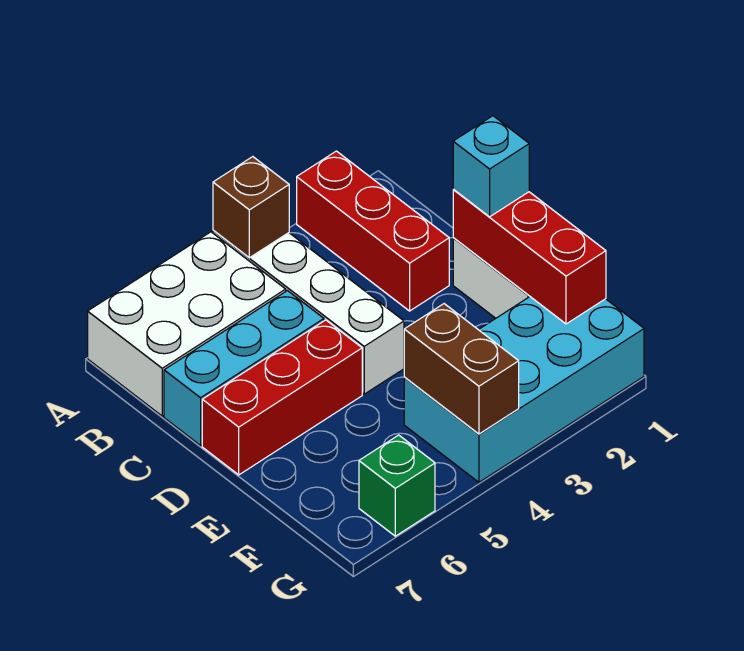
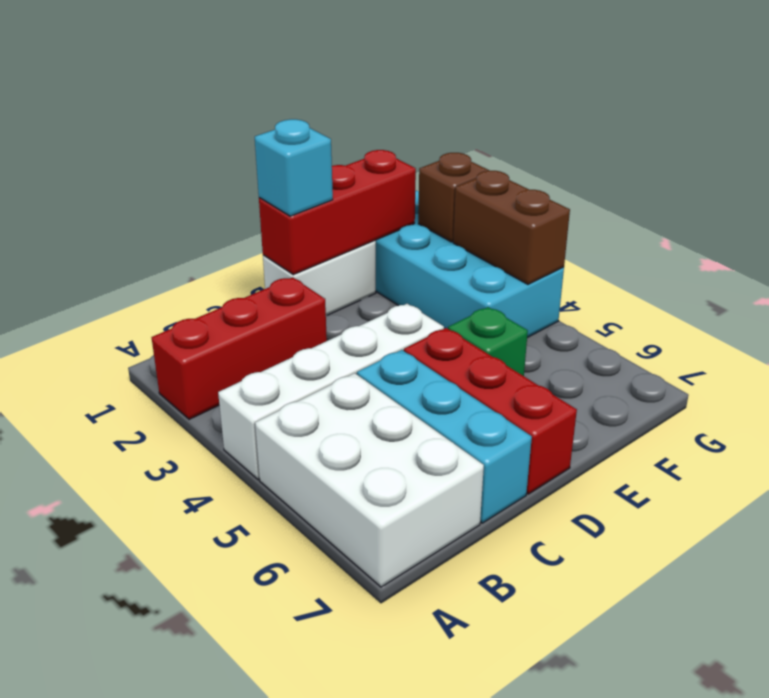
brown 1x1 brick [213,157,289,258] -> brown 1x1 brick moved to [418,153,489,242]
brown 1x2 brick [404,304,519,434] -> brown 1x2 brick turned to [453,171,570,284]
green 1x1 brick [359,435,435,536] -> green 1x1 brick moved to [448,307,528,376]

